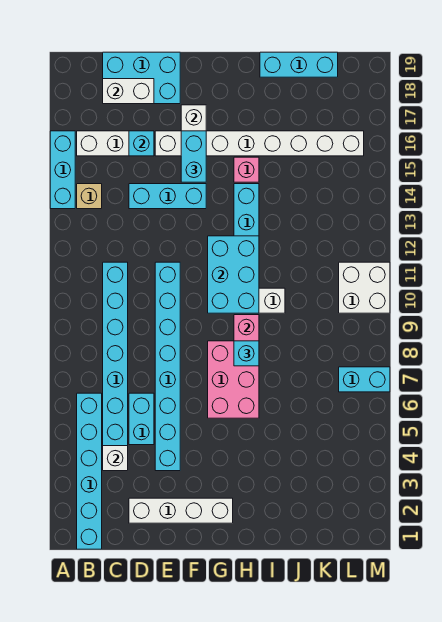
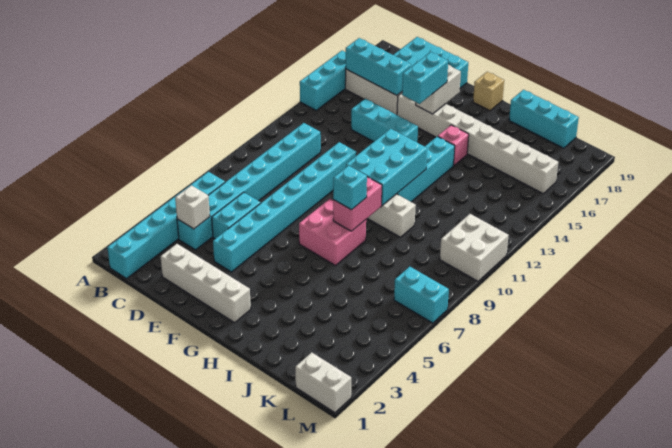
tan 1x1 brick [77,184,102,209] -> tan 1x1 brick moved to [473,72,504,111]
white 1x2 brick [103,79,154,104] -> white 1x2 brick moved to [295,352,351,413]
cyan 1x1 brick [129,131,154,156] -> cyan 1x3 brick [346,38,411,95]
pink 2x3 brick [208,341,259,418] -> pink 2x2 brick [299,199,366,265]

